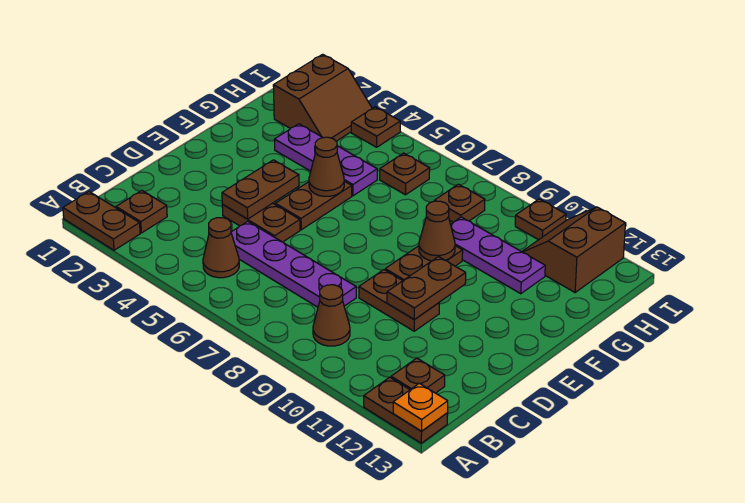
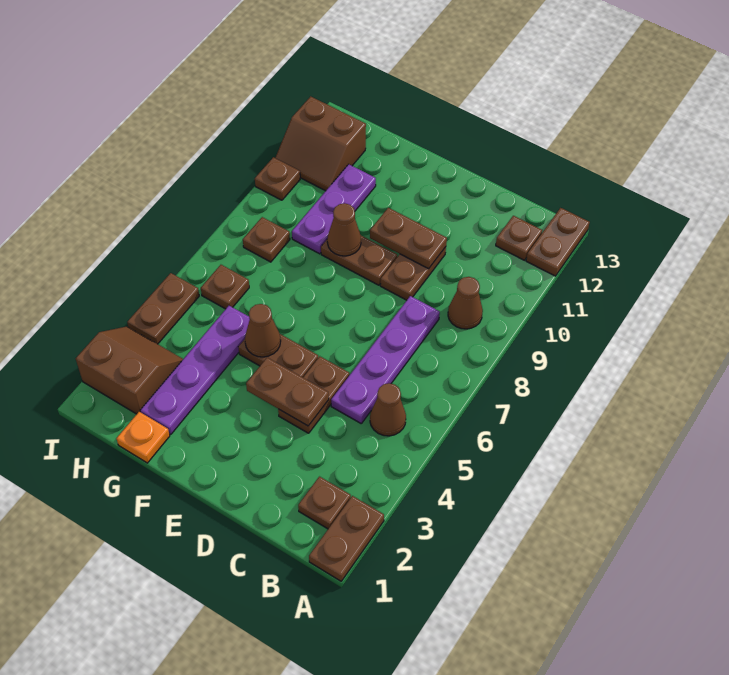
orange 1x1 plate [393,383,448,431] -> orange 1x1 plate moved to [117,412,170,463]
purple 1x3 plate [274,124,377,196] -> purple 1x4 plate [140,306,250,434]
brown 1x1 plate [351,107,400,147] -> brown 1x2 plate [127,273,199,344]

